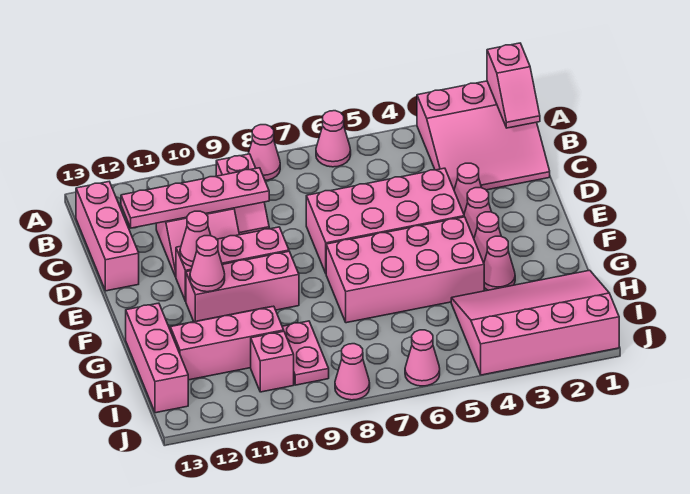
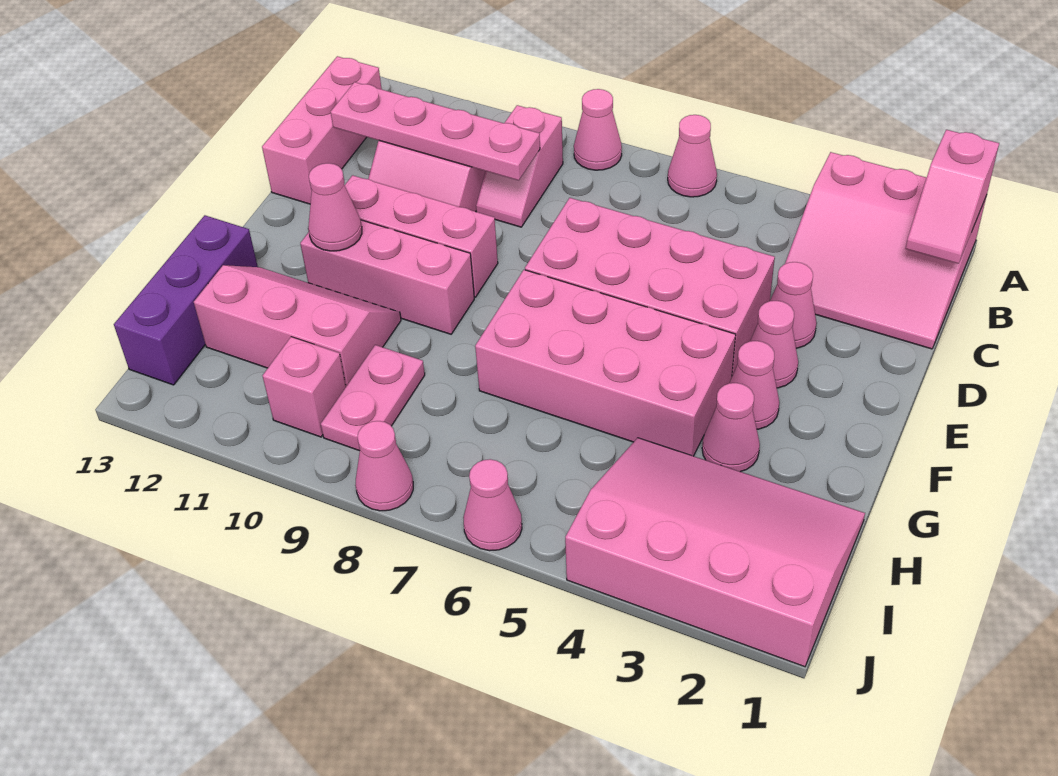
pink 1x1 cone [180,211,211,267] -> none
pink 1x3 brick [126,303,188,413] -> purple 1x3 brick [114,215,258,385]

